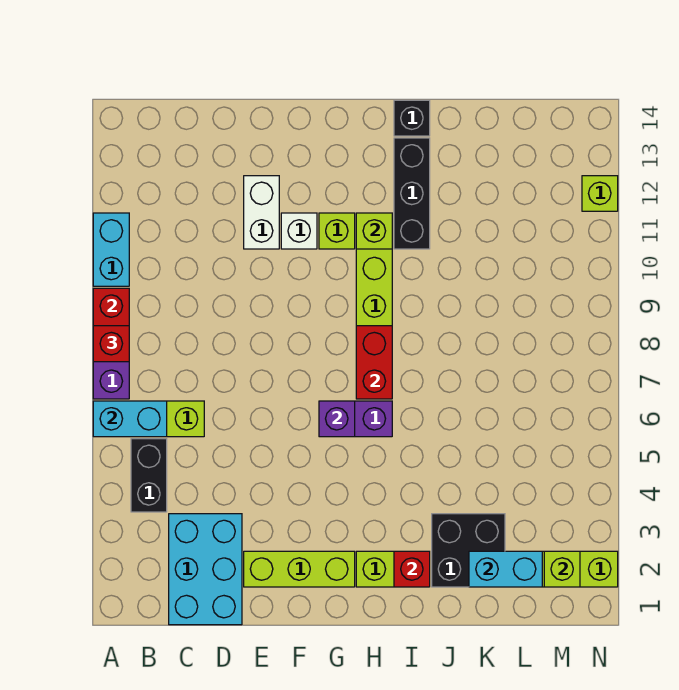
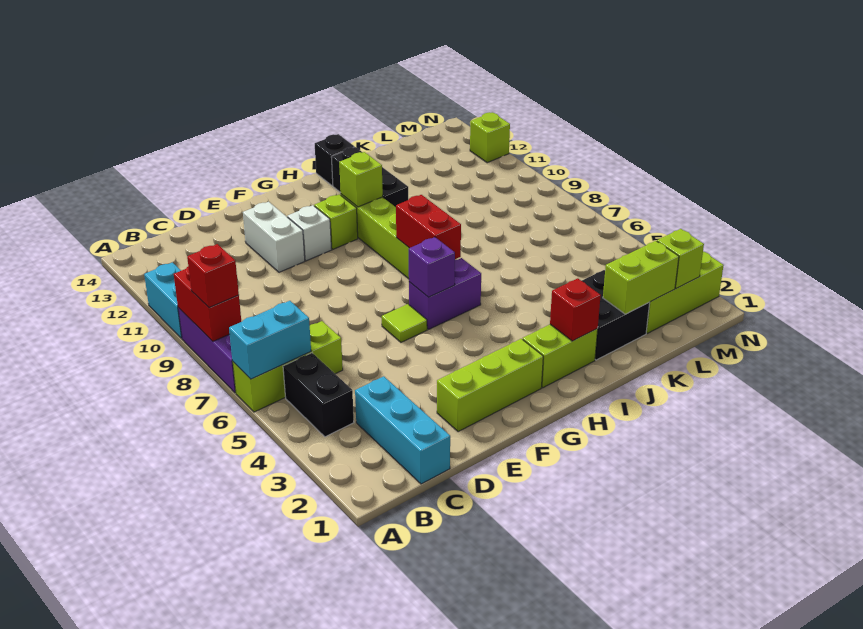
cyan 2x3 brick [169,514,242,625] -> cyan 1x3 brick [355,376,450,484]
none -> lime 1x1 tile [382,304,427,342]
cyan 1x2 brick [469,551,542,587] -> lime 1x2 brick [603,241,679,314]

